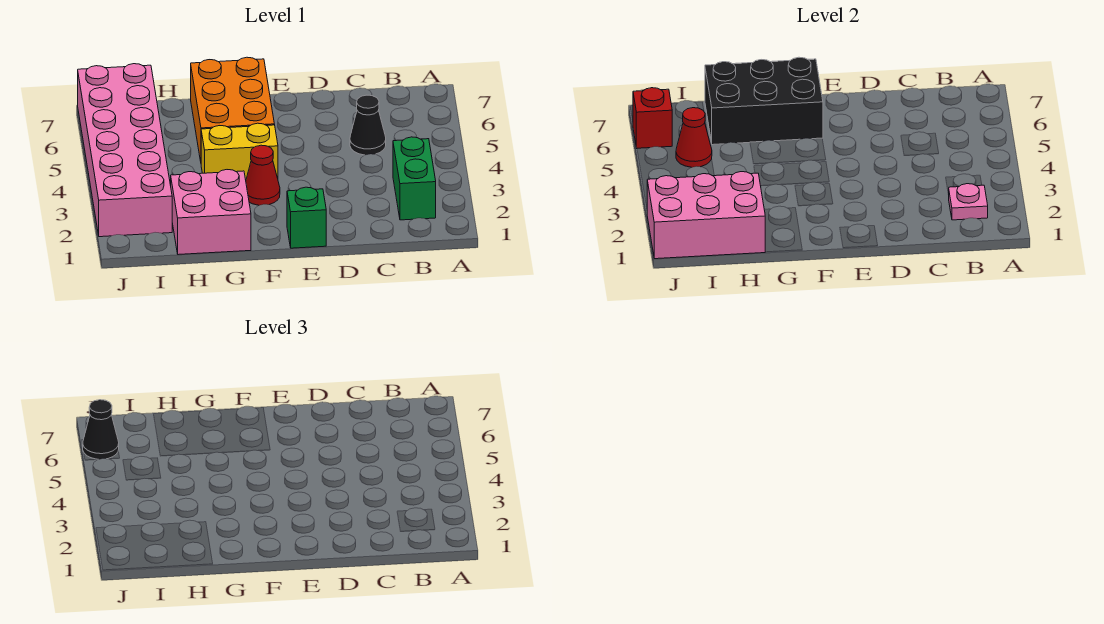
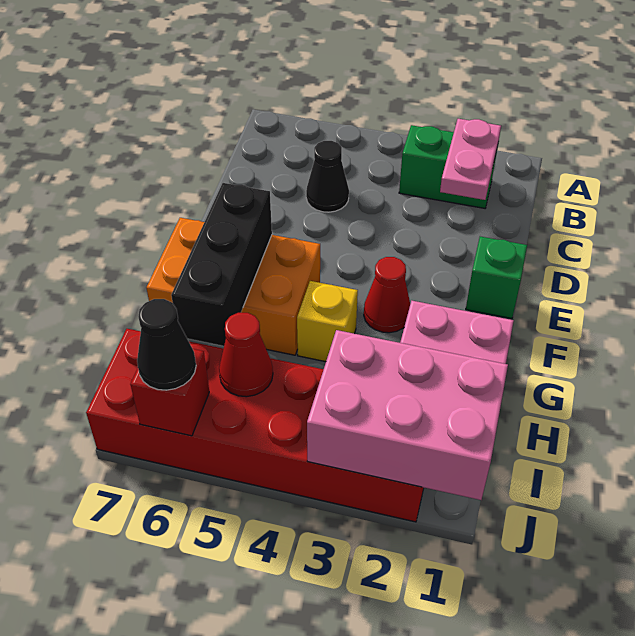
pink 1x1 plate [948,184,988,220] -> pink 1x2 plate [440,119,501,200]
yellow 1x2 brick [201,123,278,180] -> yellow 1x1 brick [297,281,358,362]
black 2x3 brick [705,57,823,145] -> black 1x3 brick [171,183,272,346]
pink 2x3 brick [647,172,765,259] -> pink 2x3 brick turned to [307,330,508,500]
pink 2x6 brick [78,64,172,237] -> red 2x6 brick [86,329,424,522]

